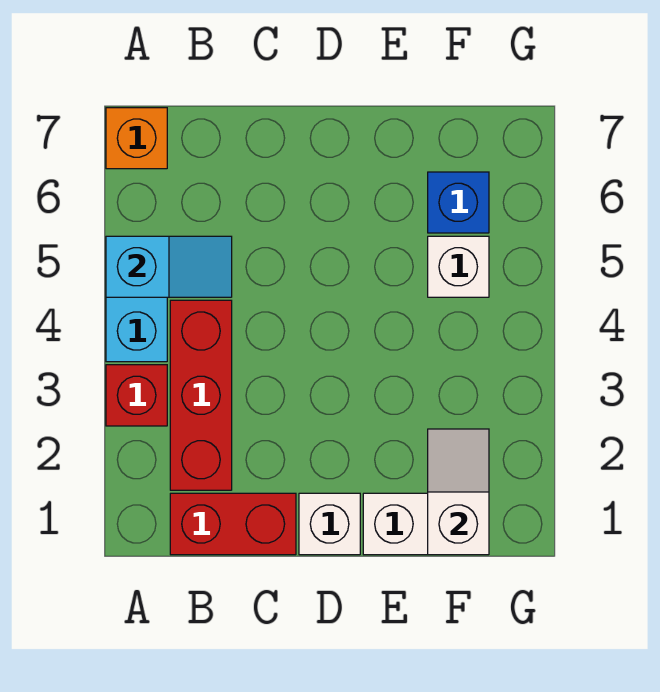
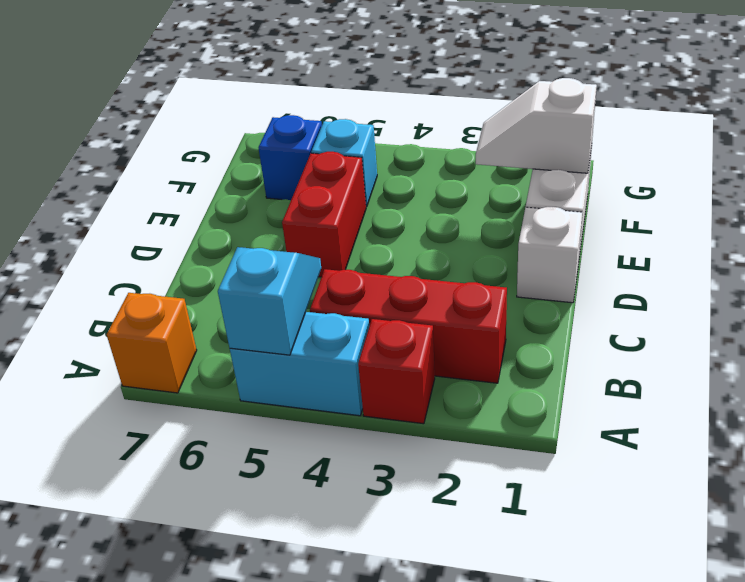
red 1x2 brick [170,493,296,555] -> red 1x2 brick moved to [282,152,366,277]
white 1x1 brick [428,236,489,297] -> cyan 1x1 brick [311,119,377,207]

